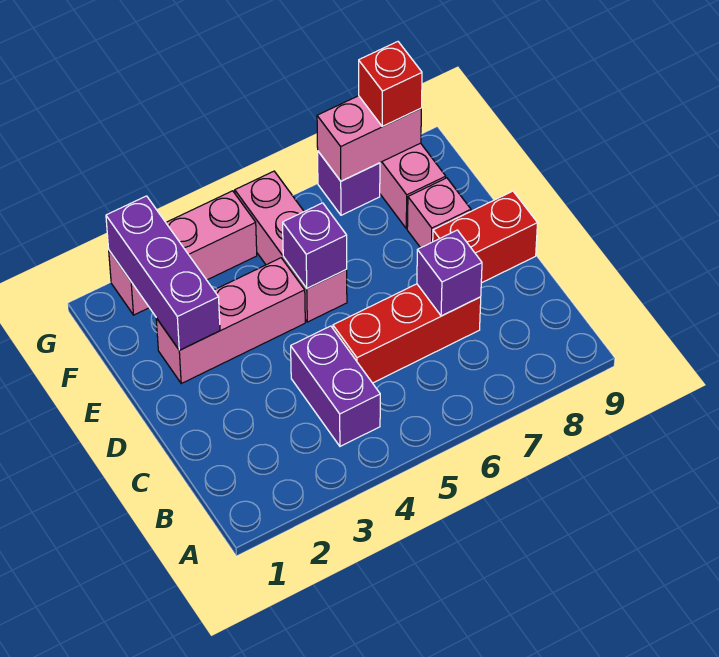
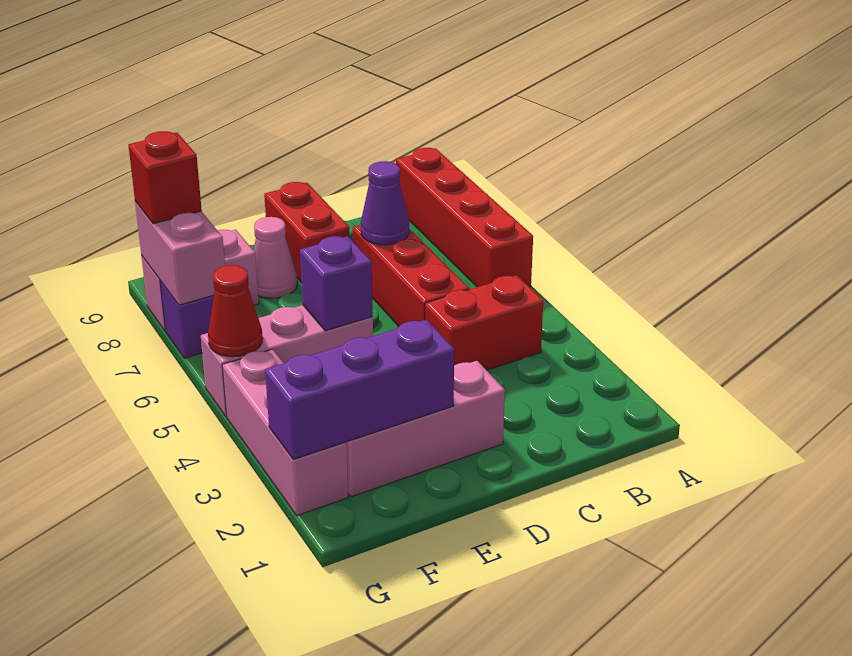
none -> red 1x4 brick [396,148,533,287]
purple 1x2 brick [291,326,380,446] -> red 1x2 brick [425,275,543,370]
purple 1x1 brick [417,230,482,316] -> purple 1x1 cone [361,161,409,245]
pink 1x3 brick [156,258,305,383] -> pink 1x3 brick turned to [346,361,505,497]
pink 1x1 brick [407,178,471,248] -> pink 1x1 cone [254,217,297,298]
none -> red 1x1 cone [208,265,263,357]

